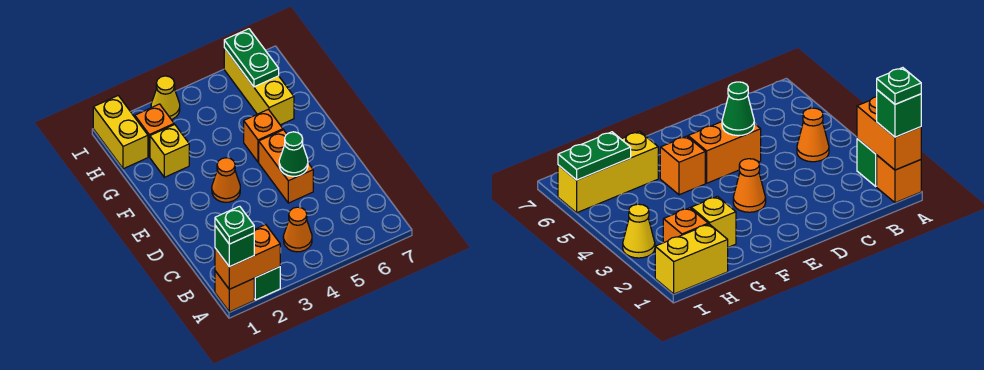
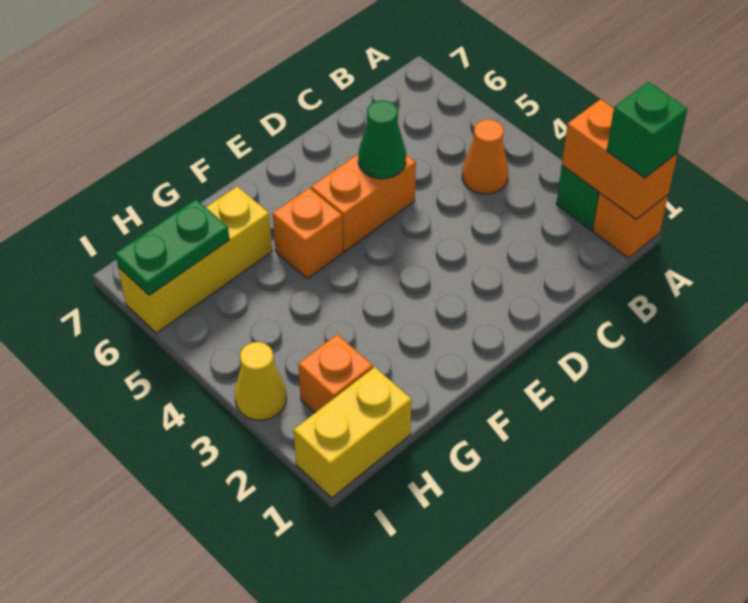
green 1x1 plate [215,206,254,244] -> none
orange 1x1 cone [212,158,240,202] -> none
yellow 1x1 brick [150,125,189,177] -> none

